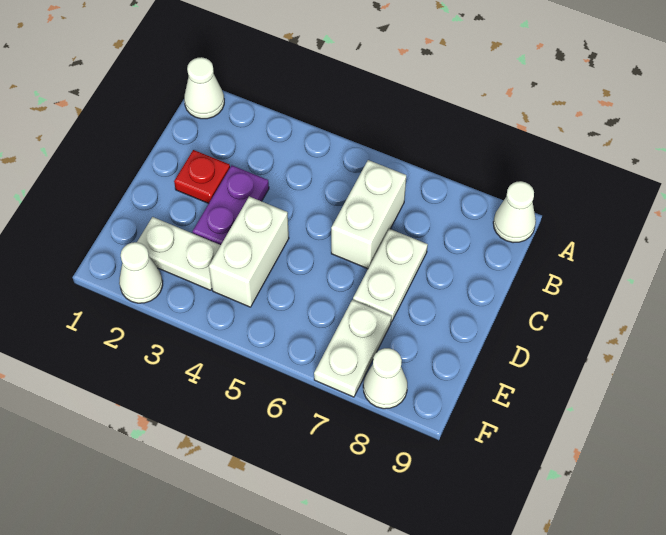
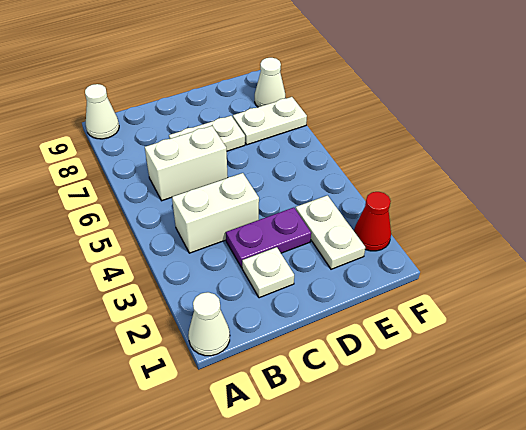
red 1x1 plate [174,150,230,204] -> white 1x1 plate [242,247,294,298]
white 1x2 brick [209,196,289,307] -> white 1x2 brick moved to [172,173,259,253]
white 1x1 cone [119,242,163,303] -> red 1x1 cone [354,192,391,251]

